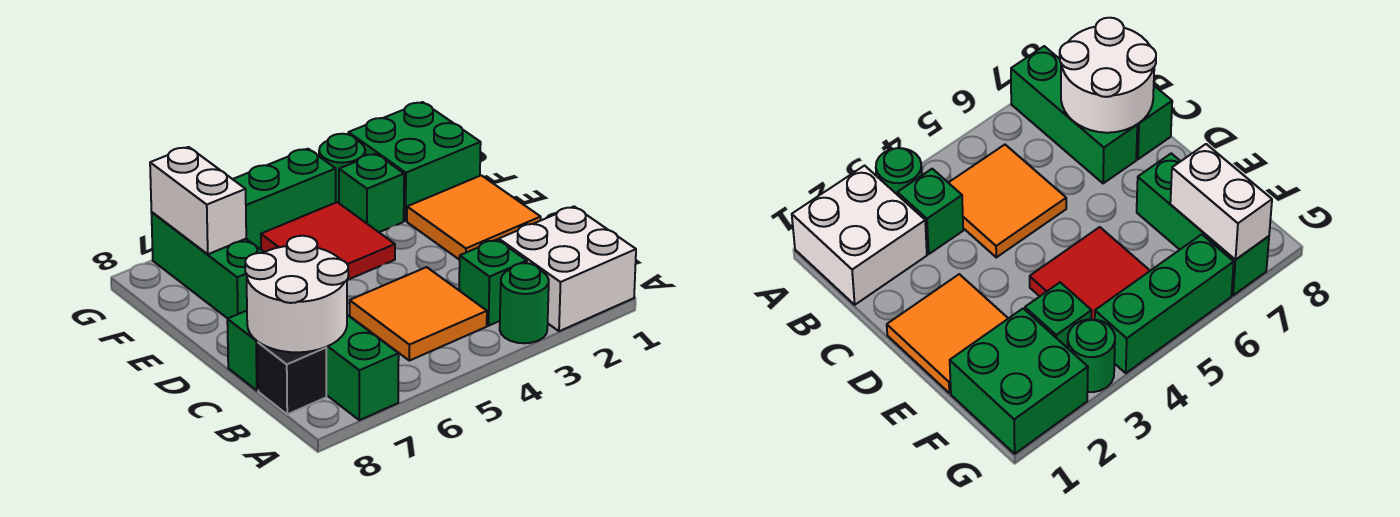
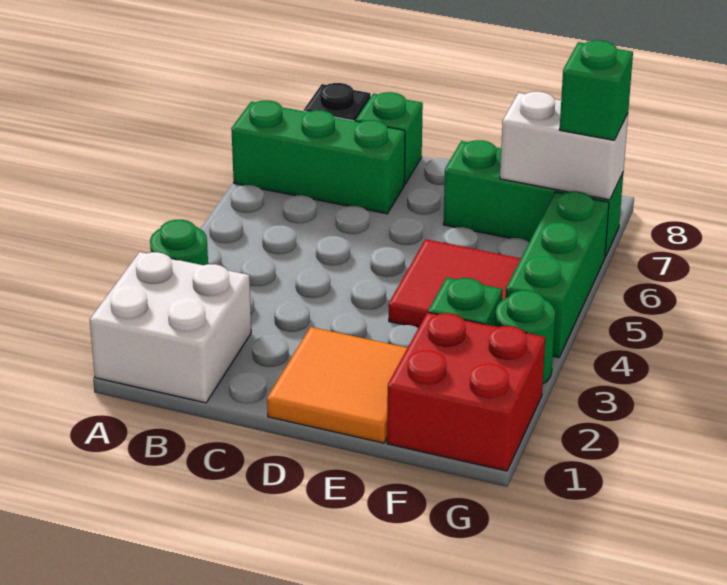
green 1x1 brick [459,240,527,326] -> green 1x1 brick moved to [560,40,633,140]
orange 2x2 tile [350,267,487,361] -> none
white 2x2 round brick [245,236,348,352] -> none
green 2x2 brick [348,102,481,221] -> red 2x2 brick [387,312,545,471]

